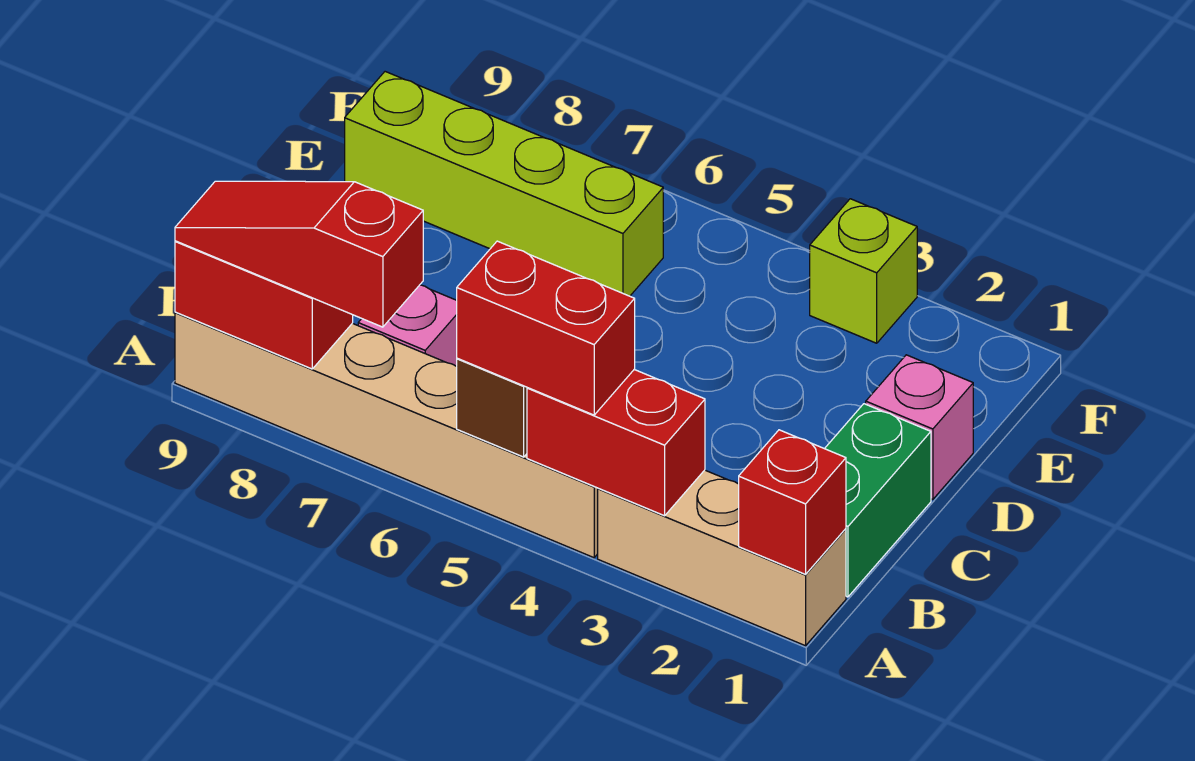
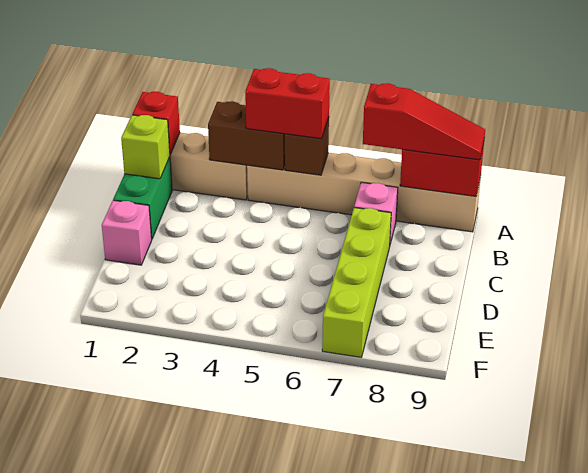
red 1x2 brick [527,370,705,516] -> brown 1x2 brick [208,101,285,170]
lime 1x4 brick [345,72,663,296] -> lime 1x4 brick turned to [322,208,391,357]
lime 1x1 brick [810,199,917,343] -> lime 1x1 brick moved to [121,115,170,179]

